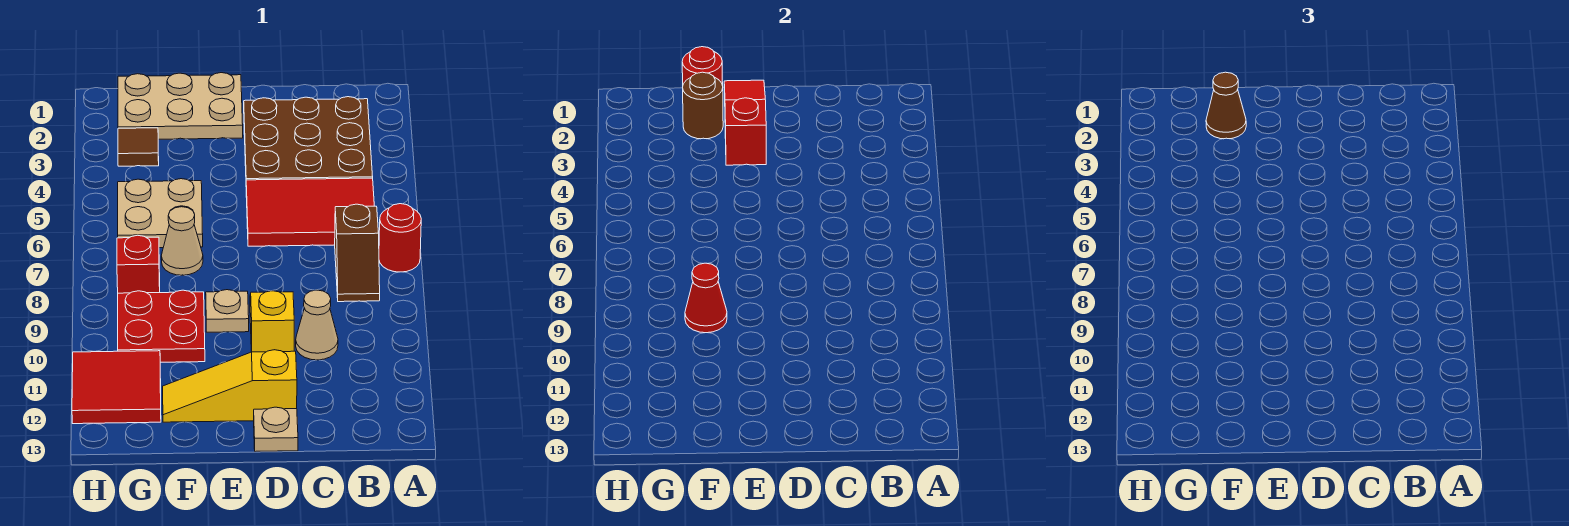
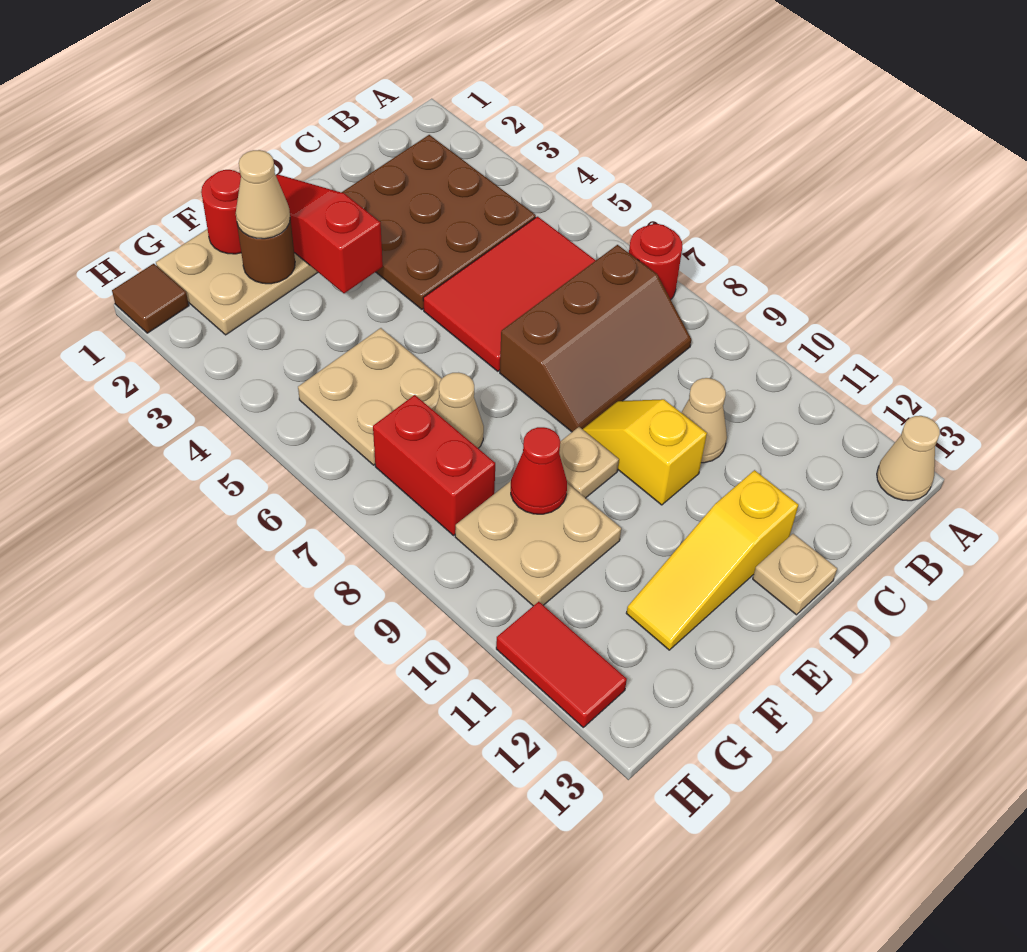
none -> tan 1x1 cone [877,416,940,501]
brown 1x2 slope [335,204,380,302] -> brown 2x3 slope [500,245,691,432]
brown 1x1 cone [1206,72,1246,139] -> tan 1x1 cone [236,150,290,239]
red 2x2 plate [118,290,205,362] -> tan 2x2 plate [455,481,621,606]
brown 1x1 tile [118,128,159,166] -> brown 1x1 tile moved to [112,264,189,333]
red 1x1 brick [117,235,160,293] -> red 1x2 brick [373,395,495,535]
red 2x2 tile [72,351,161,424] -> red 1x2 tile [496,602,627,727]

